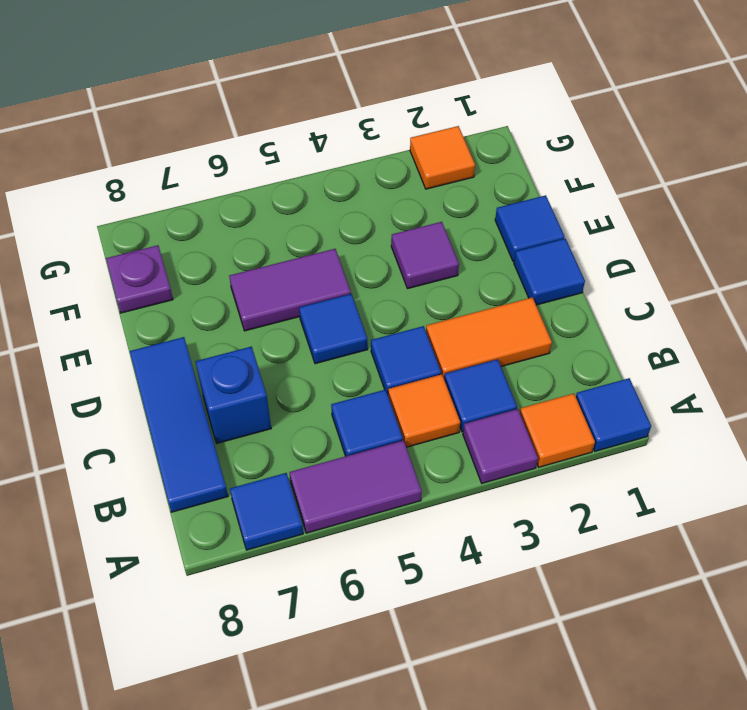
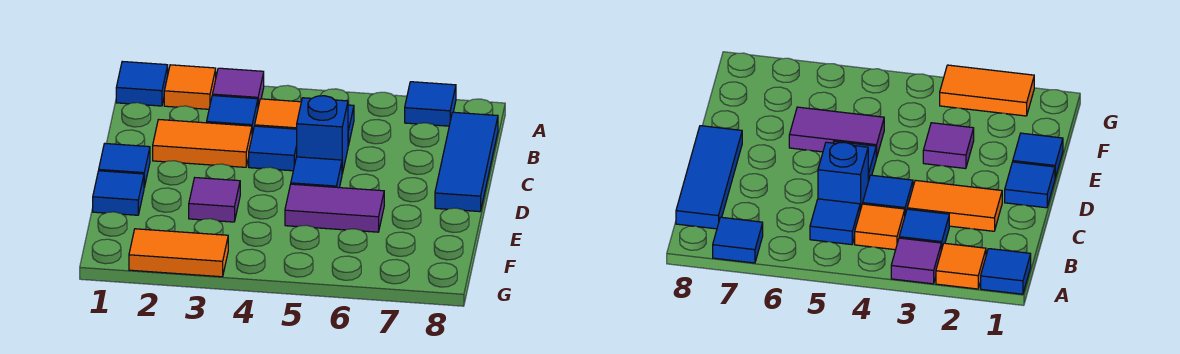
purple 1x2 tile [289,440,422,533] -> none
blue 1x1 brick [195,347,271,443] -> blue 1x1 brick moved to [297,96,348,174]
purple 1x1 plate [106,245,173,313] -> none
orange 1x1 tile [410,126,475,189] -> orange 1x2 tile [129,229,228,277]

